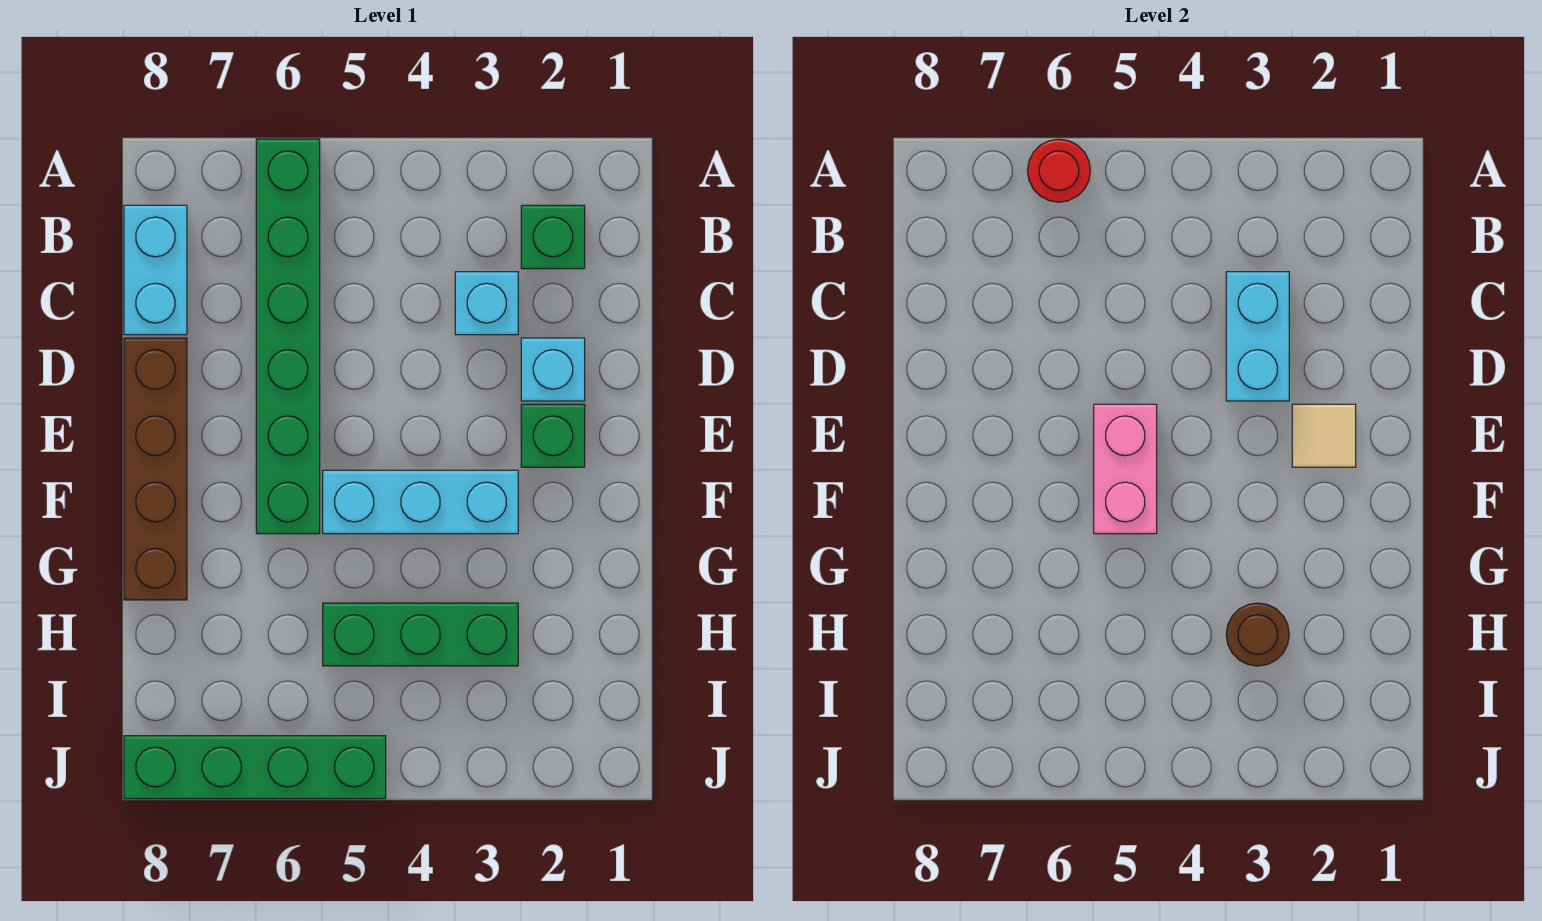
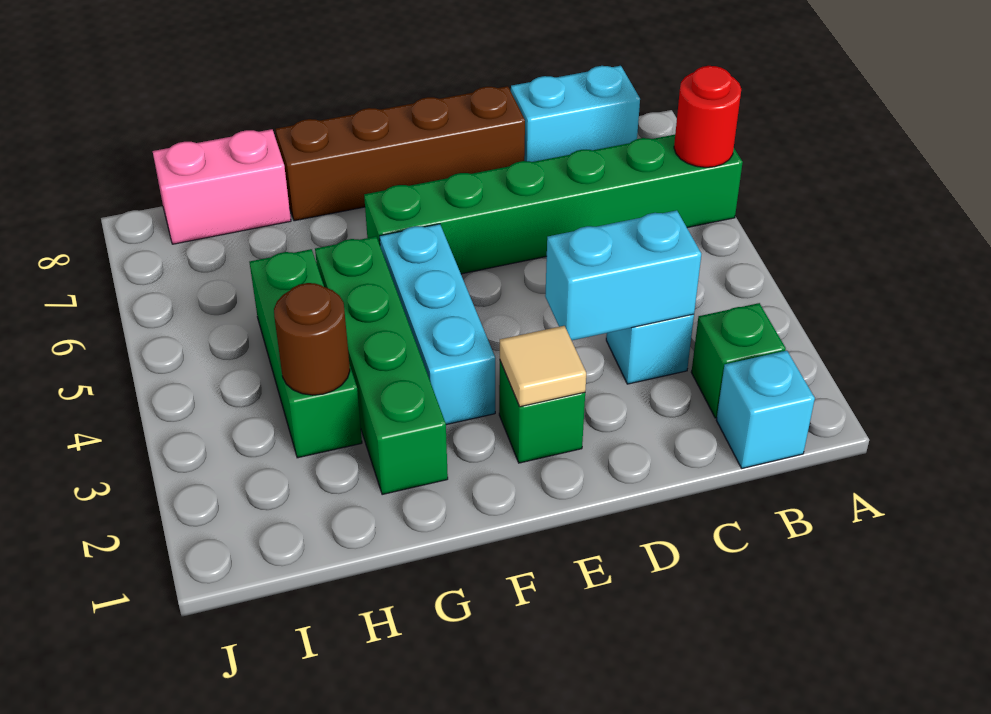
cyan 1x1 brick [521,338,585,401] -> cyan 1x1 brick moved to [716,351,815,468]
pink 1x2 brick [1094,404,1157,534] -> pink 1x2 brick moved to [153,129,291,244]
green 1x4 brick [124,736,386,799] -> green 1x4 brick moved to [315,237,448,495]

